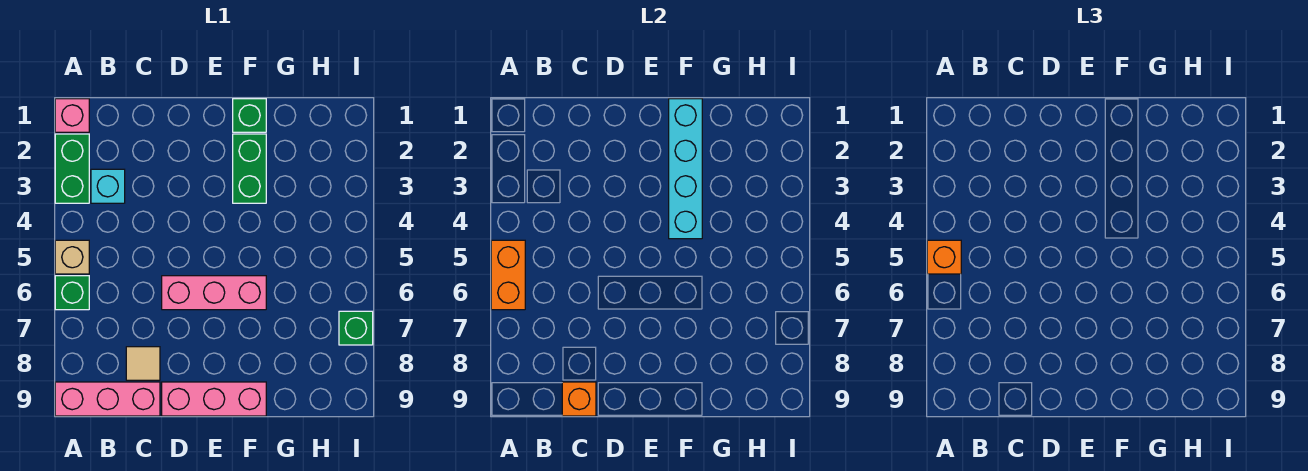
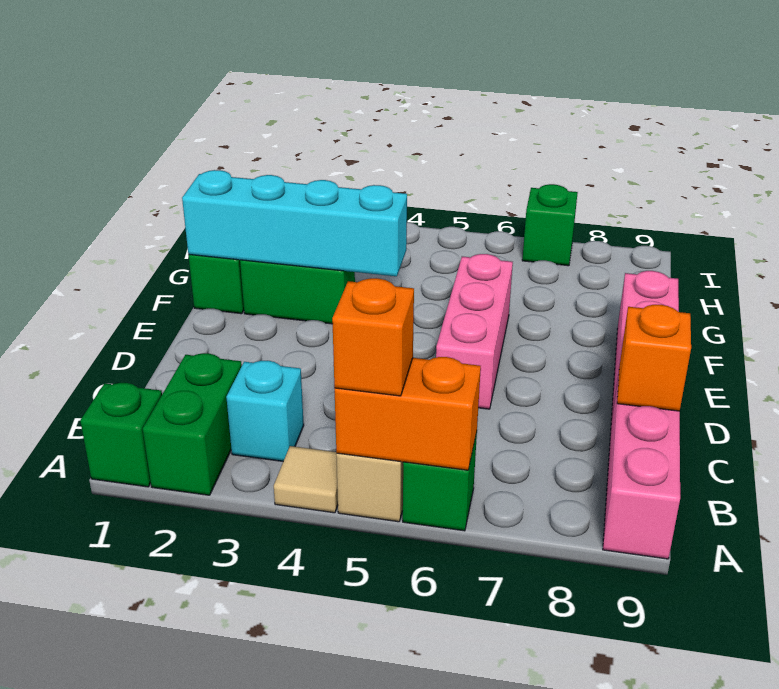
pink 1x1 brick [55,99,89,132] -> green 1x1 brick [80,383,162,487]
green 1x2 brick [55,134,89,203] -> green 1x2 brick turned to [143,353,242,495]
tan 1x1 tile [126,347,160,380] -> tan 1x1 tile moved to [274,446,338,513]

